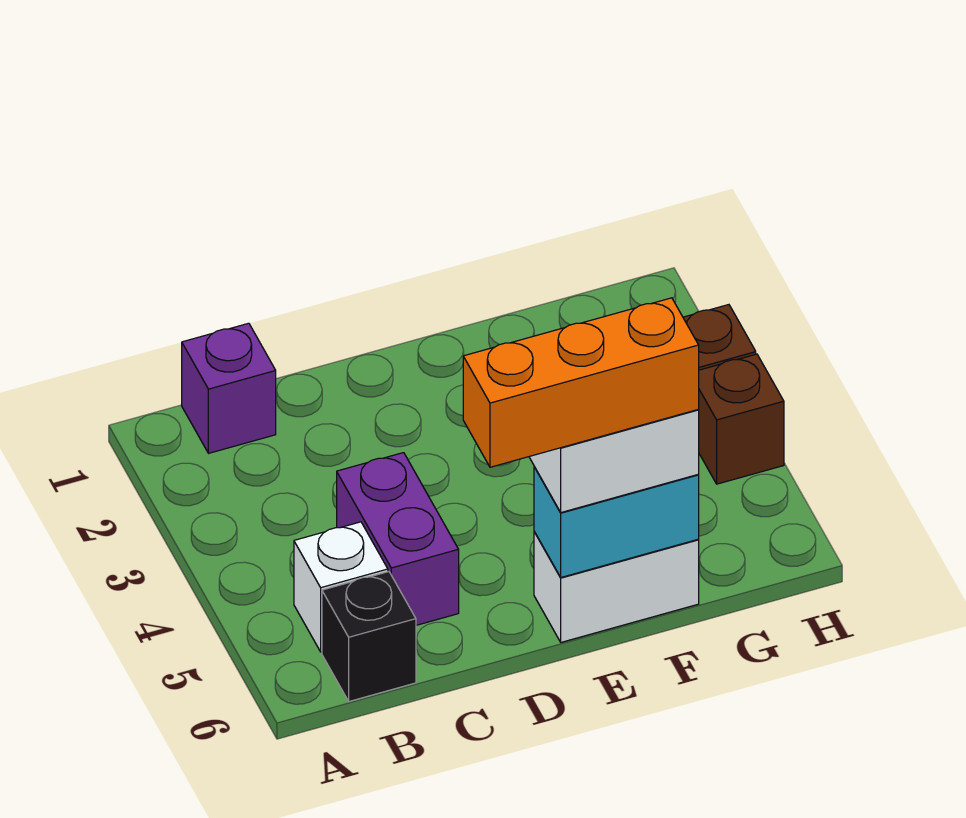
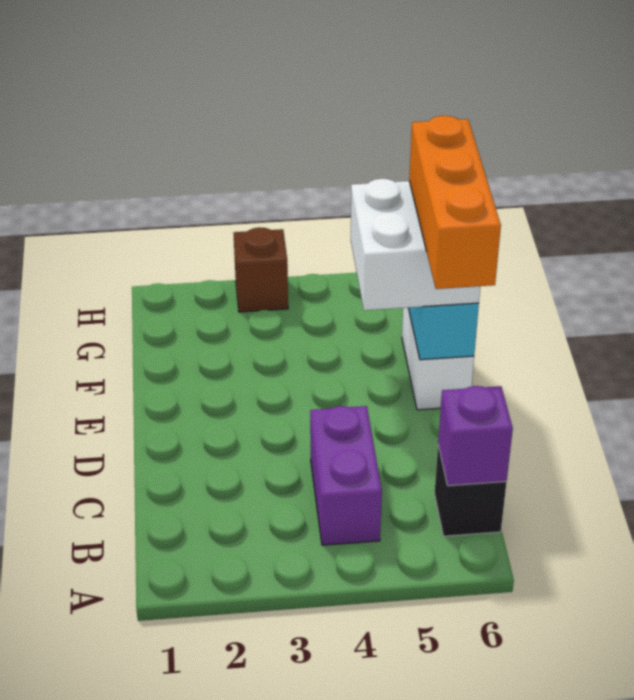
purple 1x1 brick [182,323,276,453] -> purple 1x1 brick moved to [438,386,513,486]
white 1x1 brick [294,522,388,652] -> none
purple 1x2 brick [337,453,459,625] -> purple 1x2 brick turned to [310,406,382,545]
brown 1x1 brick [698,354,784,484] -> none

